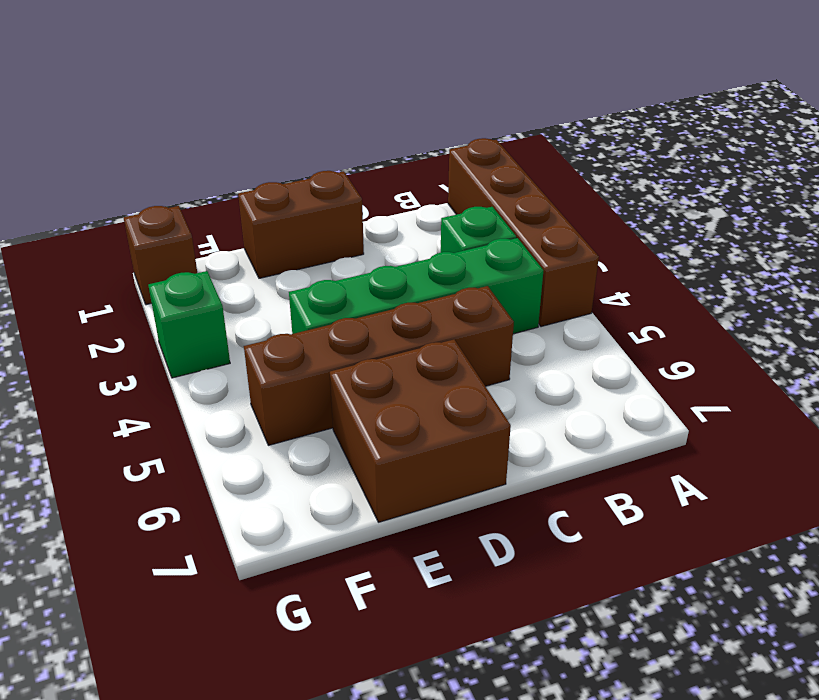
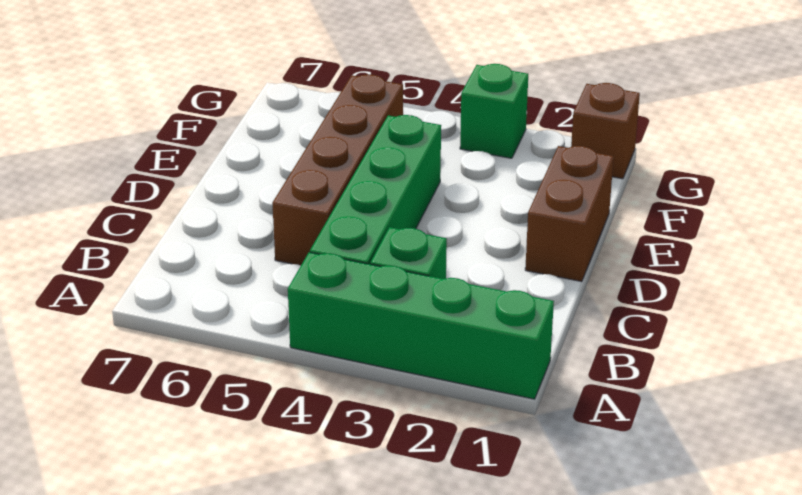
brown 1x4 brick [448,138,599,327] -> green 1x4 brick [288,252,554,399]
brown 2x2 brick [330,339,511,522] -> none

